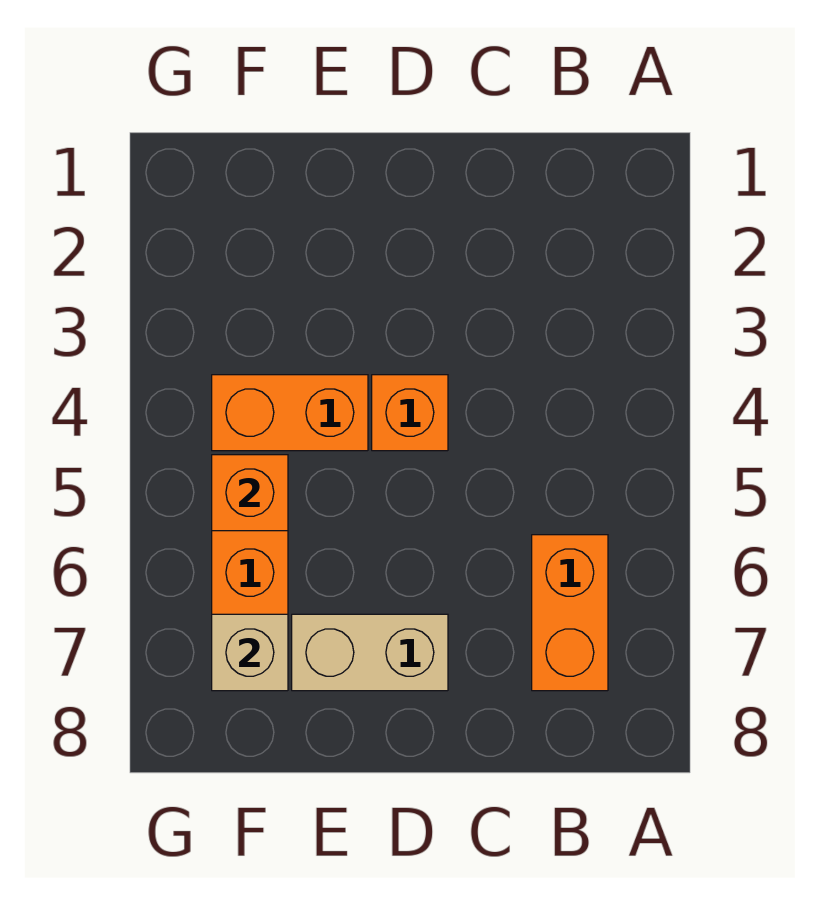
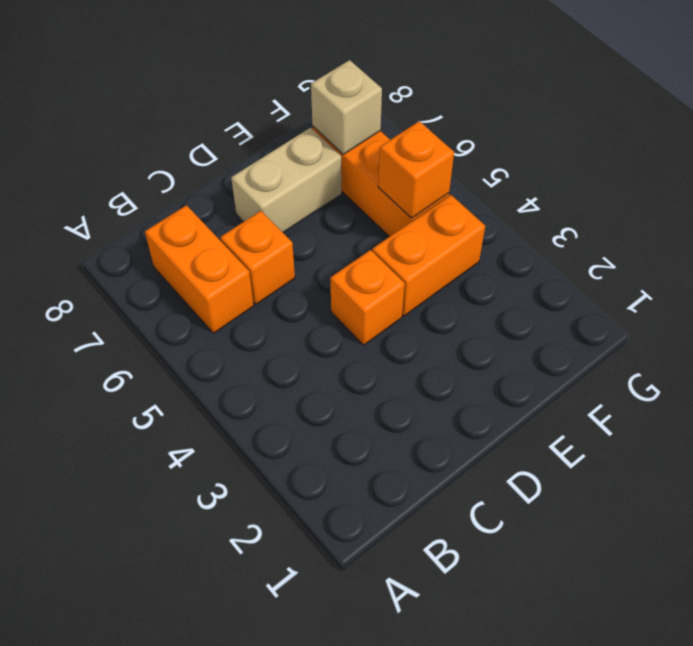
none -> orange 1x1 brick [220,211,295,304]

